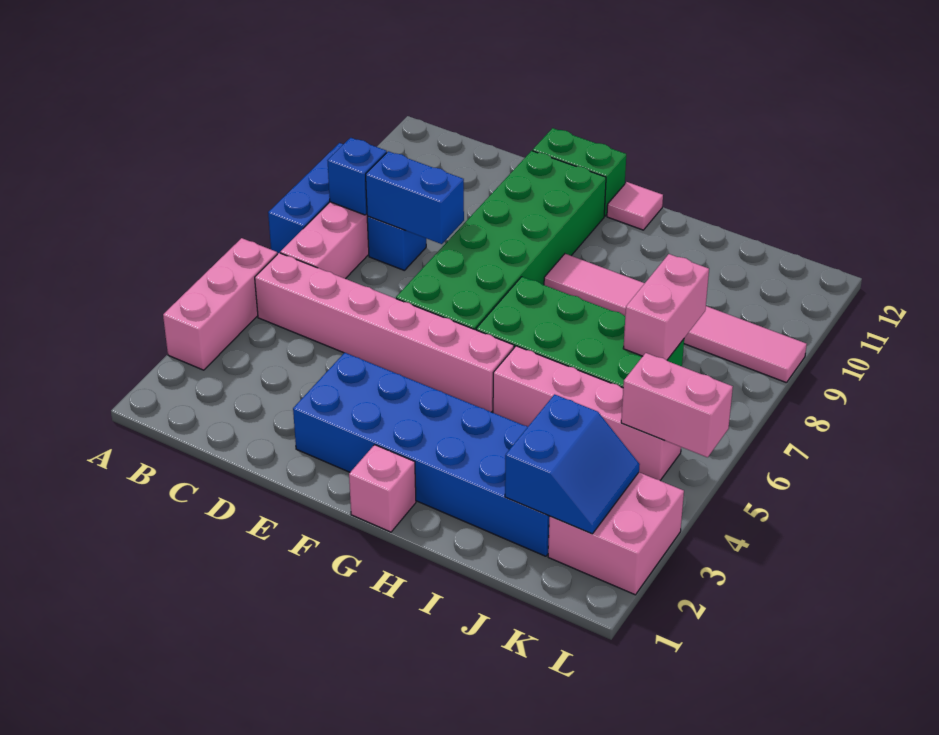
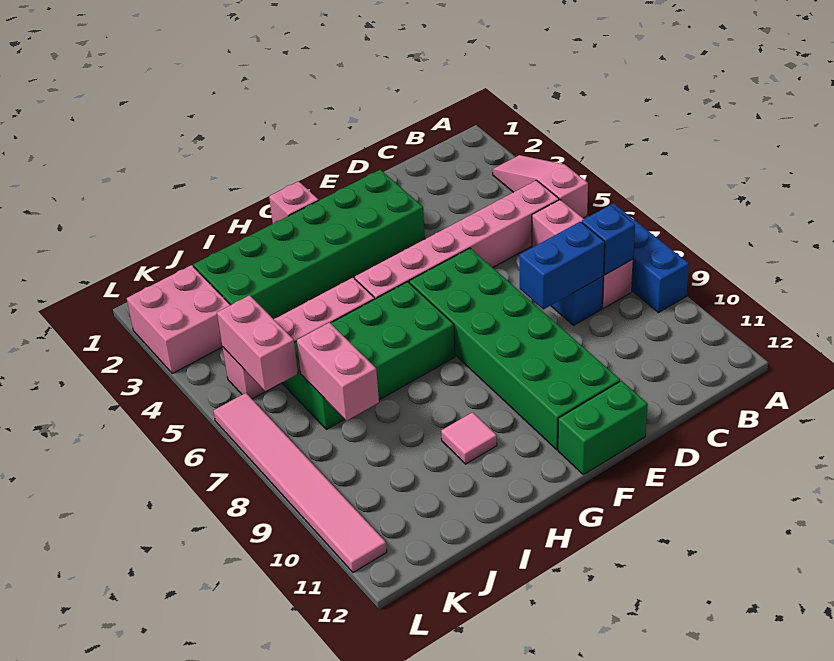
pink 1x3 brick [163,238,277,370] -> pink 1x3 slope [493,155,588,218]
blue 2x6 brick [293,353,549,556] -> green 2x6 brick [193,170,425,319]
pink 1x6 tile [544,254,807,383] -> pink 1x6 tile turned to [213,393,387,573]
pink 1x1 tile [607,182,663,230] -> pink 1x1 tile moved to [441,412,497,464]
blue 2x2 slope [505,394,640,534] -> none
pink 1x2 brick [621,353,733,457] -> pink 1x2 brick turned to [217,295,298,392]

